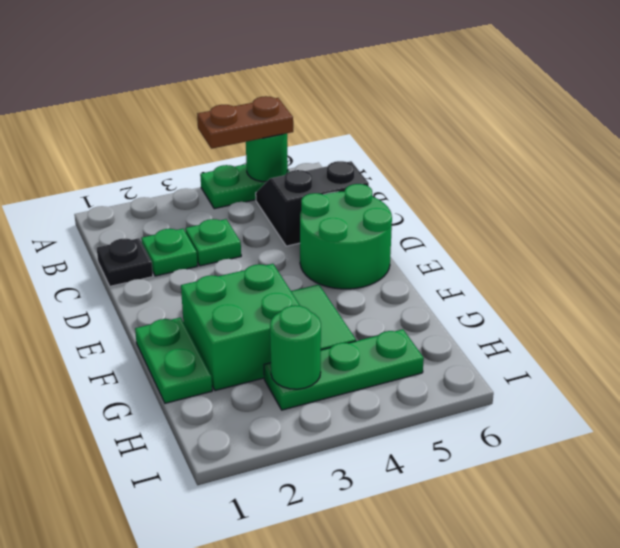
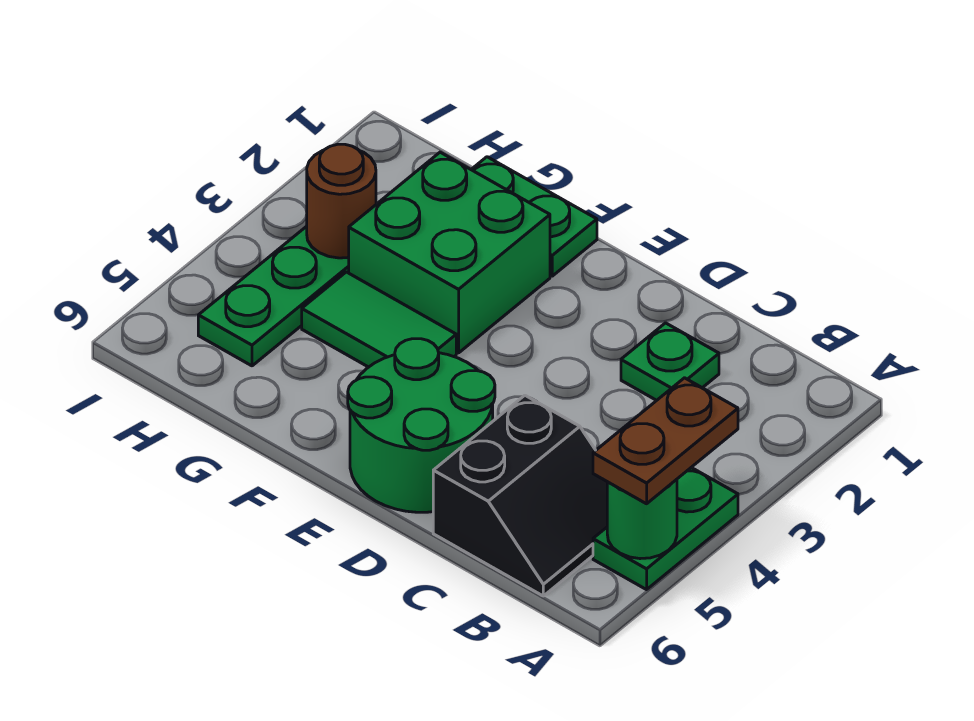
black 1x1 plate [97,238,153,286] -> none
green 1x1 plate [185,219,241,266] -> none
green 1x1 round brick [270,305,321,389] -> brown 1x1 round brick [307,144,376,258]

